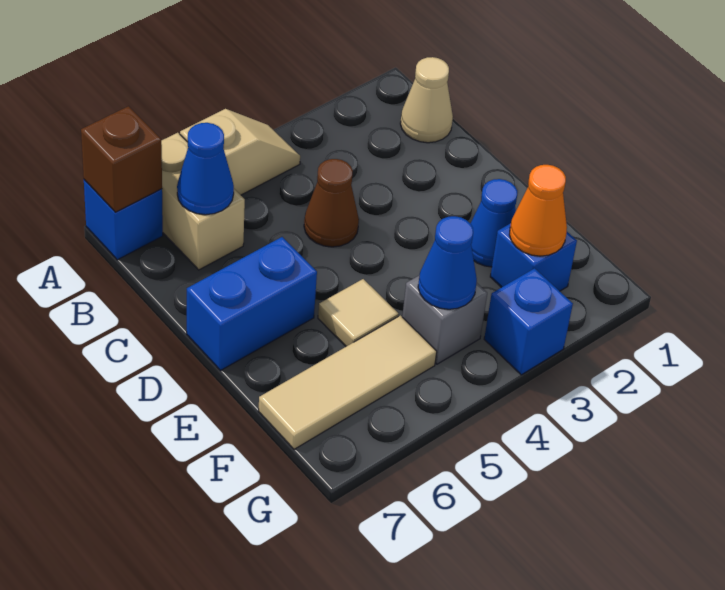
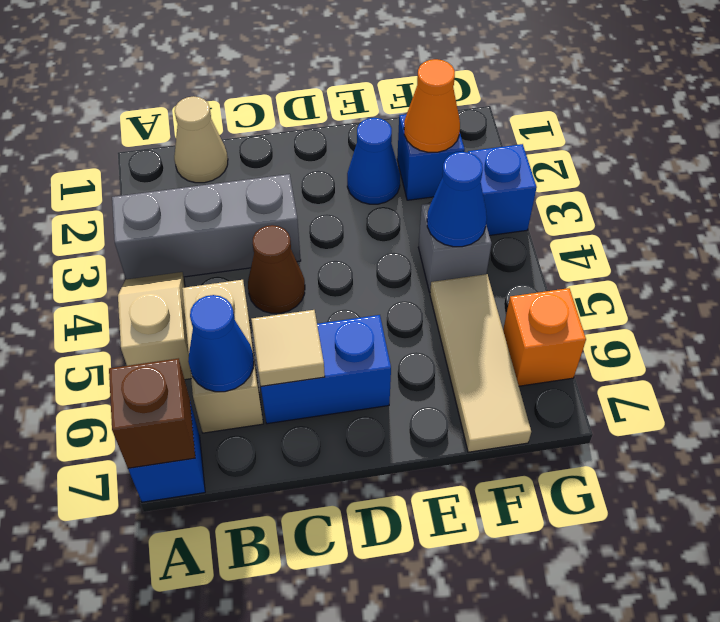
none -> grey 1x3 brick [112,174,301,279]
tan 1x2 brick [161,133,245,270] -> tan 1x2 brick turned to [182,280,263,433]
blue 1x2 brick [187,237,317,371] -> blue 1x2 brick turned to [261,315,391,424]
tan 1x1 tile [318,279,399,346] -> tan 1x1 tile moved to [251,310,325,386]
none -> orange 1x1 brick [503,288,586,386]

